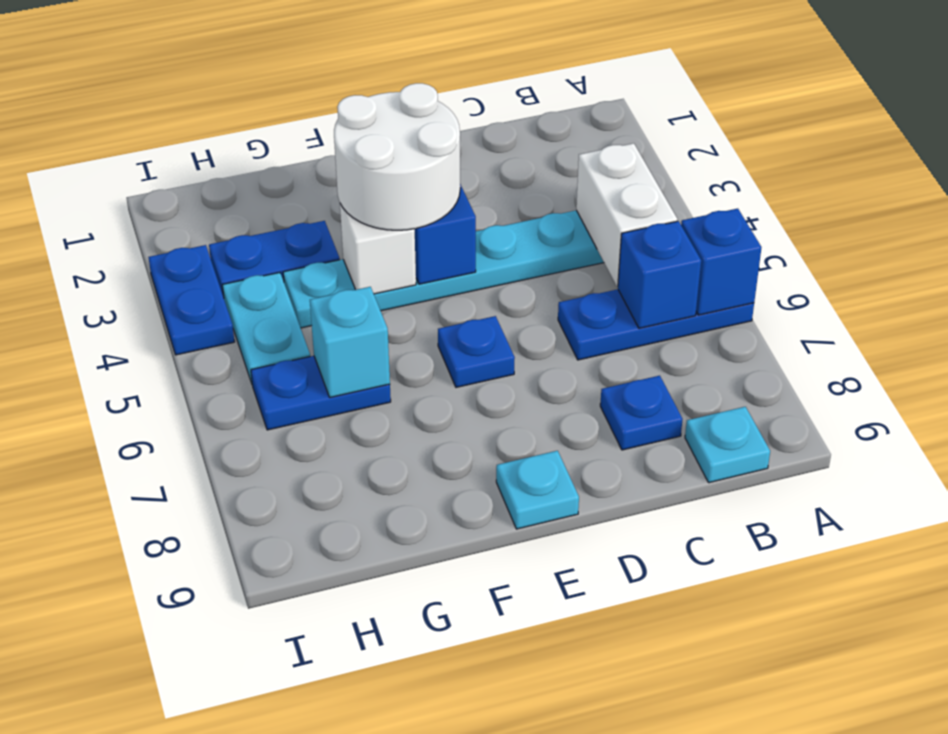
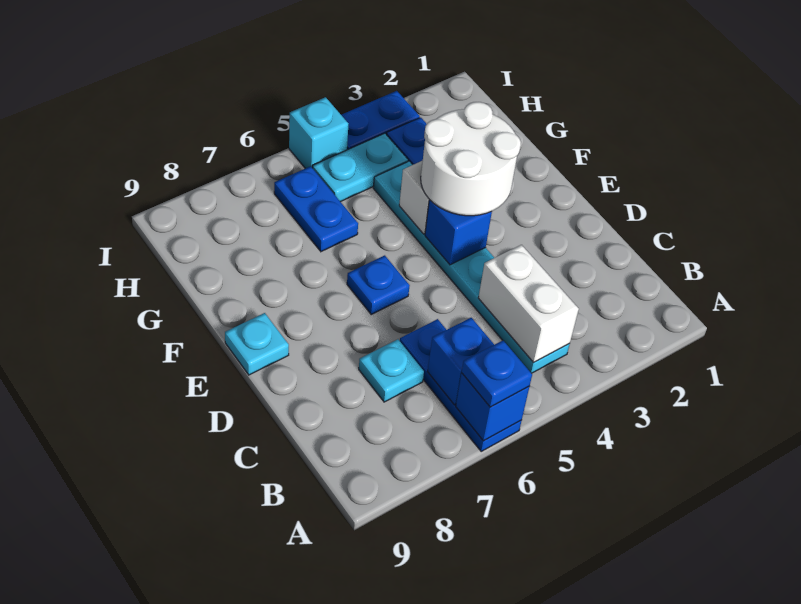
white 1x2 brick [576,143,678,287] -> white 1x2 brick turned to [478,245,579,363]
cyan 1x1 plate [685,407,770,483] -> cyan 1x1 plate moved to [359,339,424,402]
blue 1x1 plate [600,376,683,450] -> blue 1x1 plate moved to [462,340,532,407]
cyan 1x1 brick [310,287,390,397] -> cyan 1x1 brick moved to [289,97,348,168]

